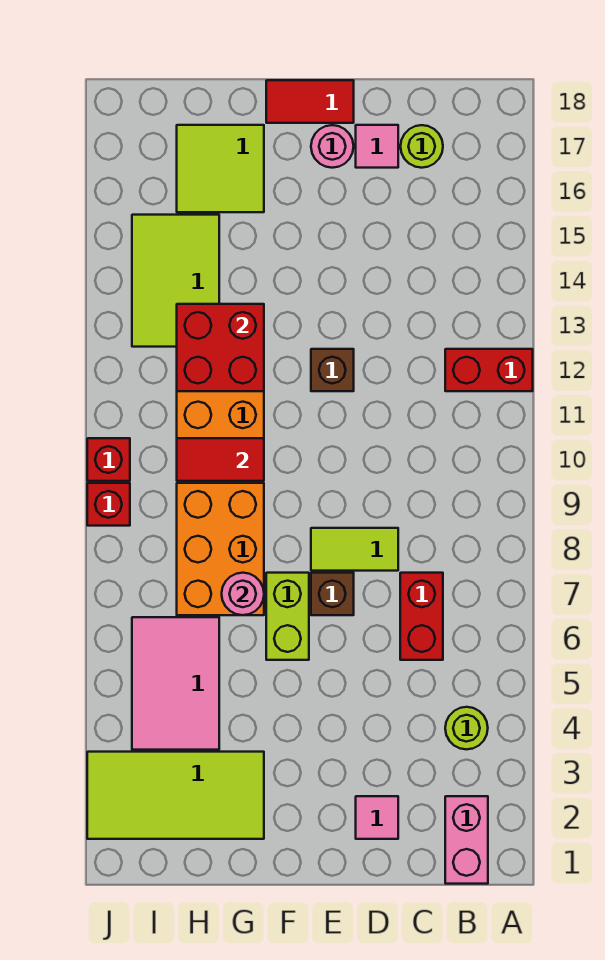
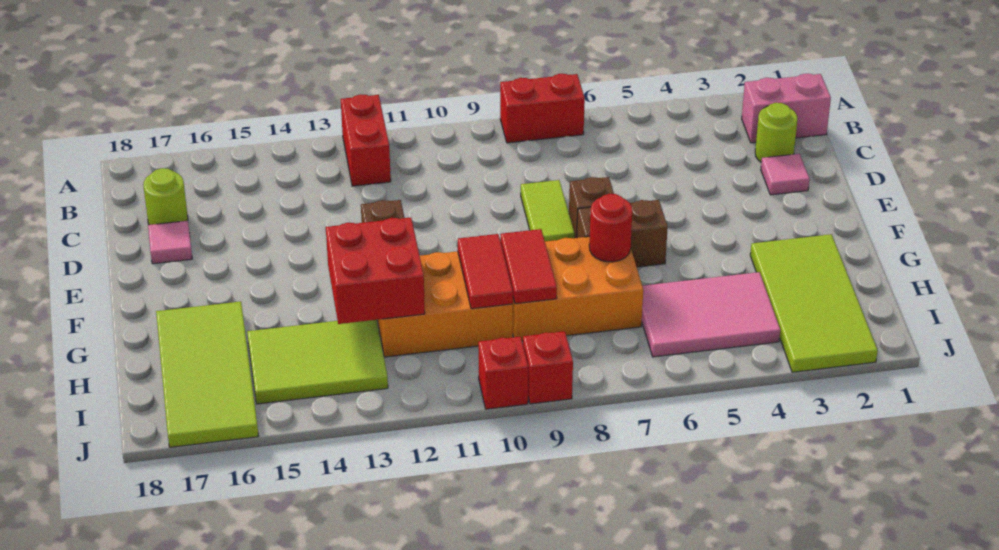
lime 1x1 round brick [445,707,488,749] -> lime 1x1 round brick moved to [755,103,797,162]
red 1x2 brick [400,573,443,660] -> red 1x2 brick moved to [500,74,585,143]
pink 1x1 round brick [311,125,354,168] -> none
red 1x2 tile [266,80,354,123] -> red 1x2 tile moved to [501,229,557,304]
lime 1x2 brick [266,573,309,660] -> brown 1x2 brick [577,200,668,267]
pink 1x1 round brick [222,573,264,615] -> red 1x1 round brick [589,194,632,262]
lime 2x2 tile [177,125,264,212] -> lime 2x4 tile [156,302,258,447]

